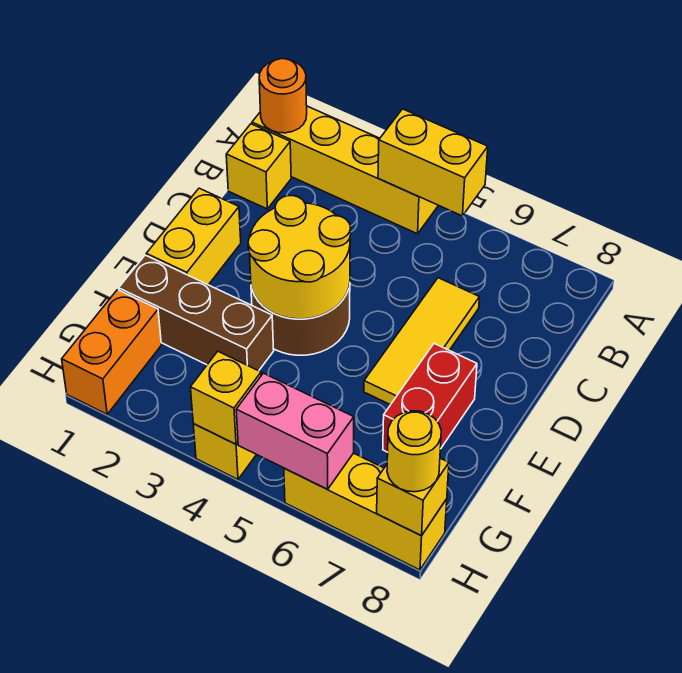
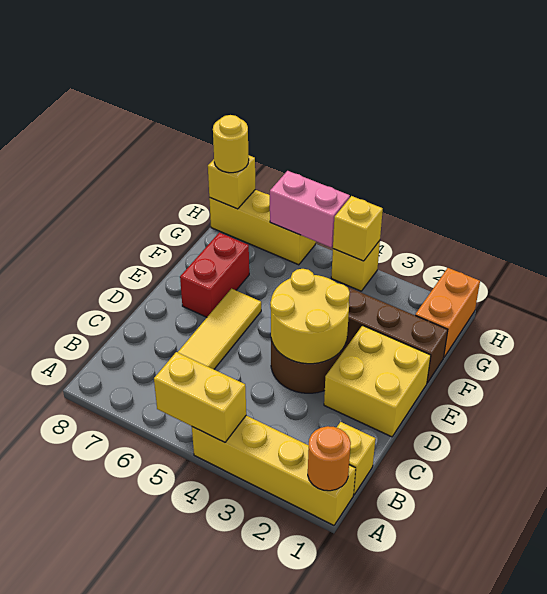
yellow 1x2 brick [146,188,241,285] -> yellow 2x2 brick [324,326,431,437]

